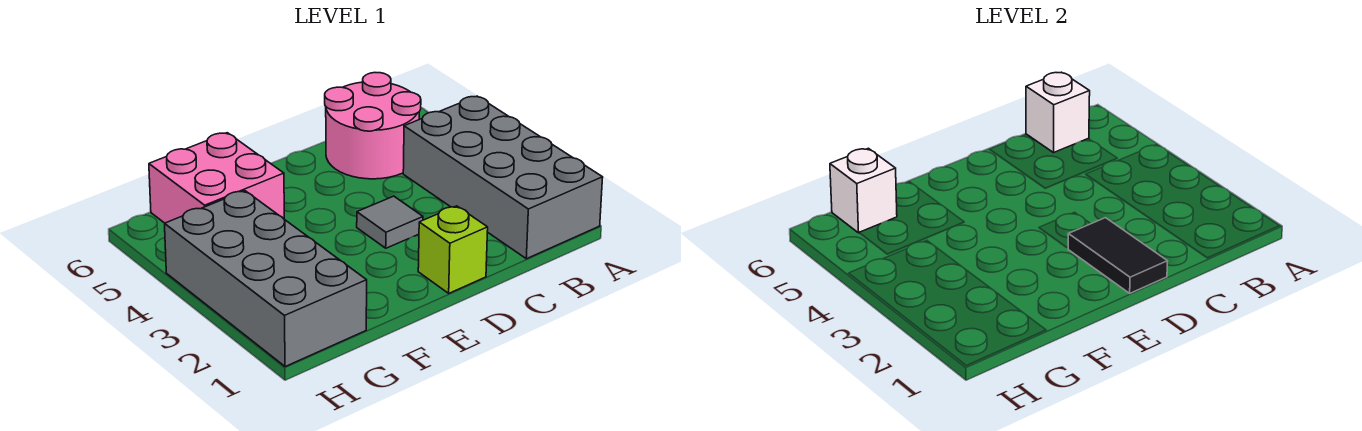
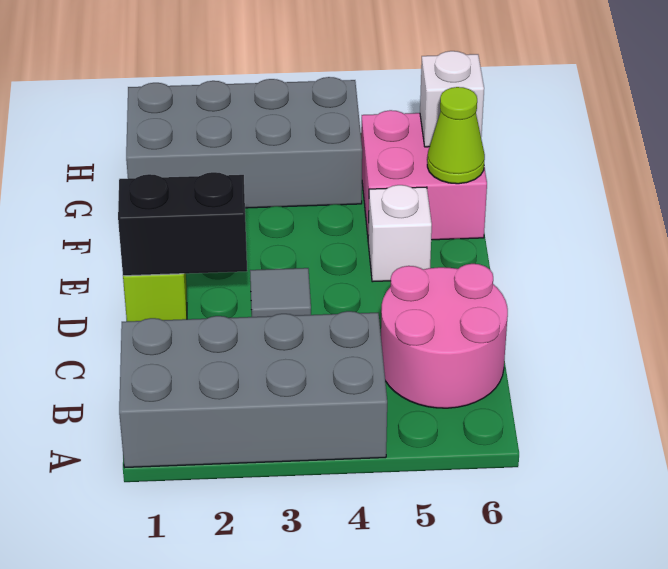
white 1x1 brick [1026,72,1090,153] -> white 1x1 brick moved to [368,185,432,282]
black 1x2 tile [1068,218,1168,293] -> black 1x2 brick [118,172,247,276]
none -> lime 1x1 cone [427,87,485,184]

